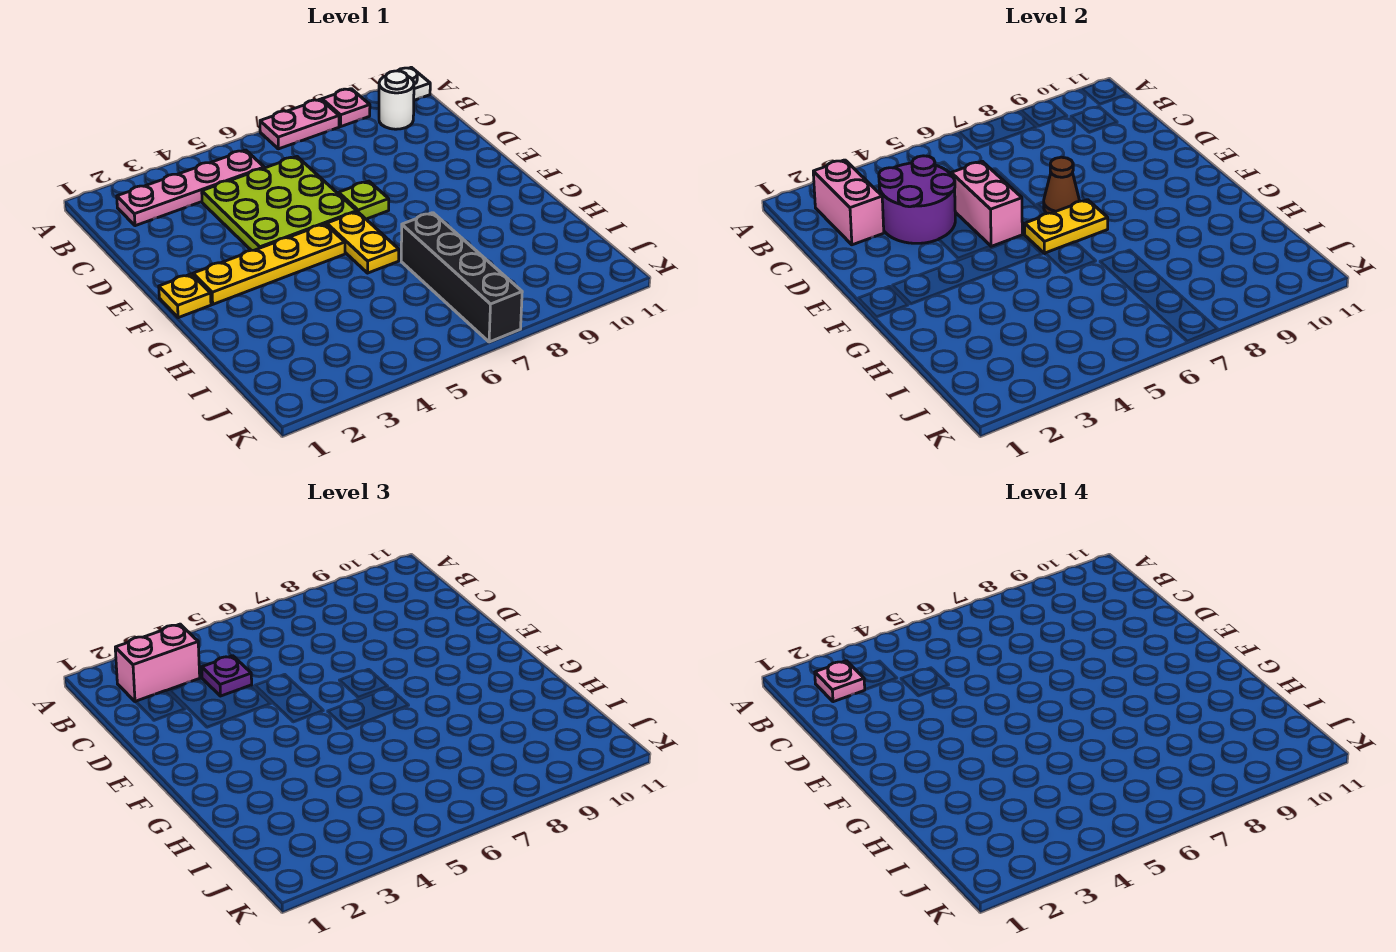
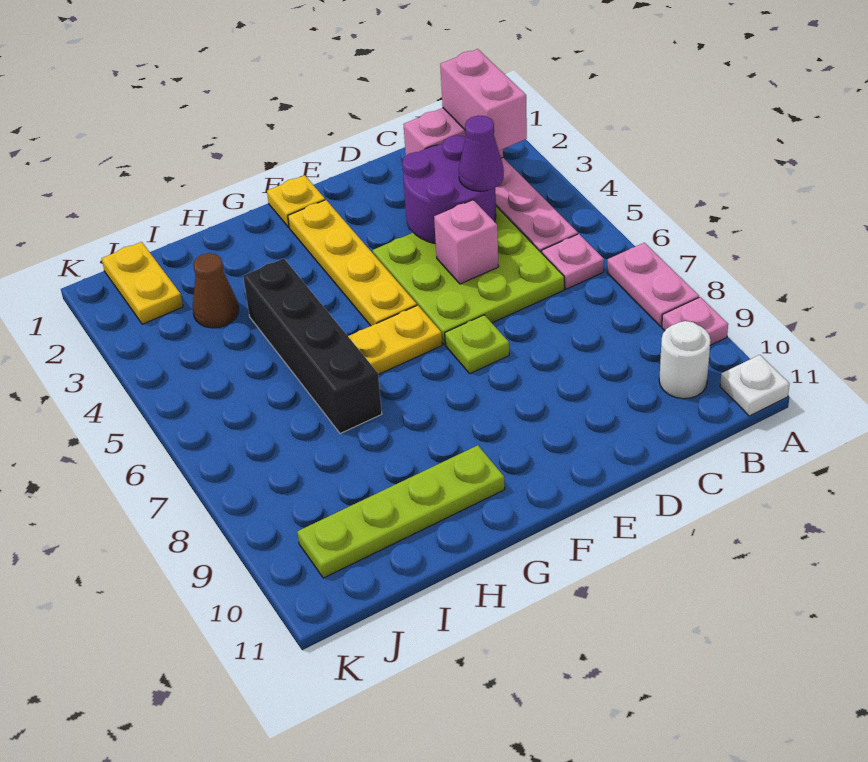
pink 1x1 plate [815,661,865,702] -> pink 1x1 plate moved to [542,234,604,289]
purple 1x1 plate [202,656,252,696] -> purple 1x1 cone [459,116,504,191]
pink 1x2 brick [951,161,1022,246] -> pink 1x1 brick [434,200,499,284]
brown 1x1 cone [1044,157,1079,213] -> brown 1x1 cone moved to [193,253,239,328]
yellow 1x2 plate [1024,200,1108,254] -> yellow 1x2 plate moved to [102,242,183,324]
none -> lime 1x4 plate [297,445,505,578]
black 1x4 brick [401,213,522,342] -> black 1x4 brick turned to [243,258,382,434]

